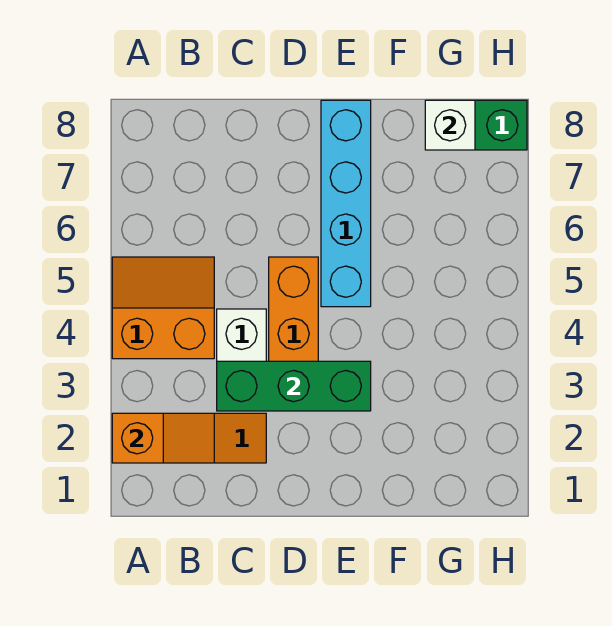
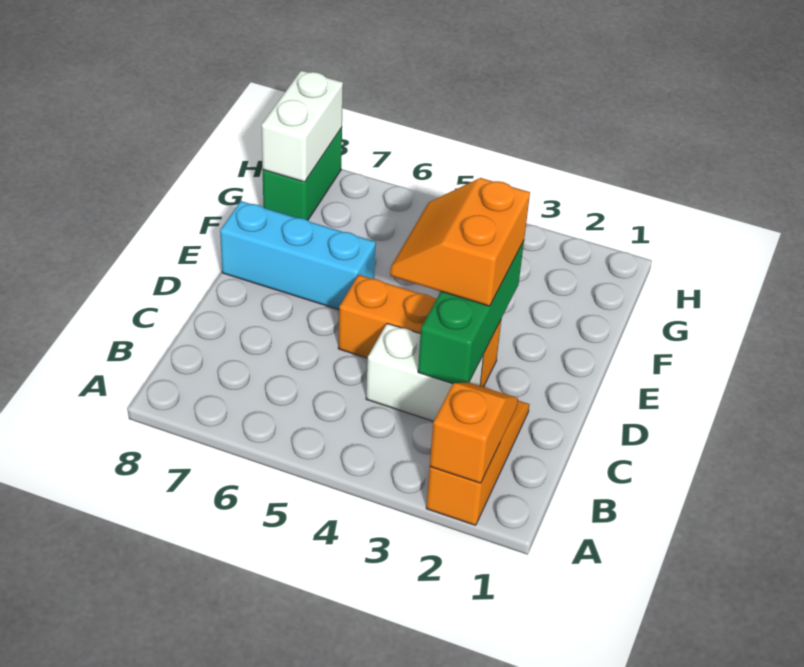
orange 2x2 slope [112,257,214,359] -> orange 2x2 slope moved to [390,178,530,306]
cyan 1x4 brick [321,100,371,307] -> cyan 1x3 brick [220,201,376,310]
white 1x1 brick [425,100,475,150] -> white 1x2 brick [261,71,343,182]

